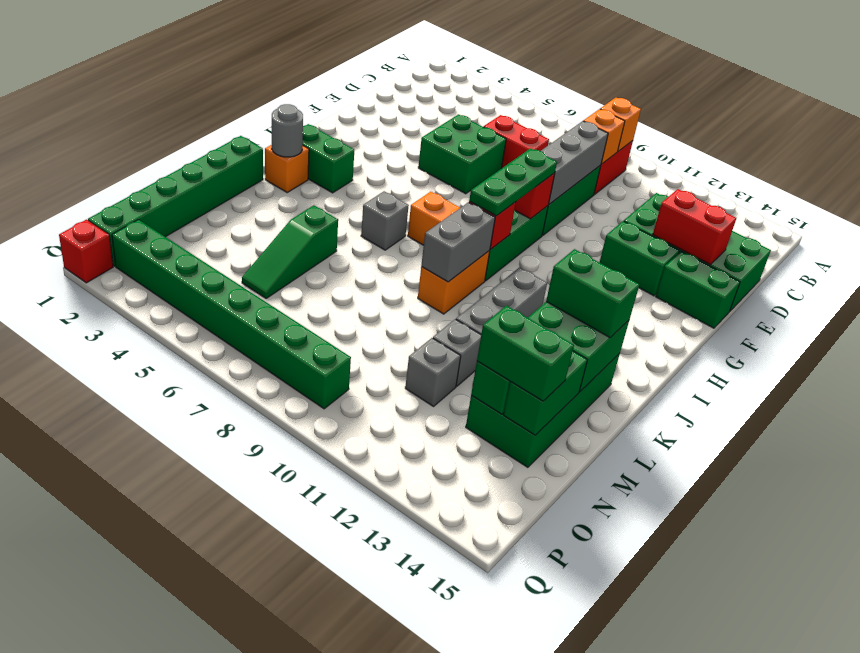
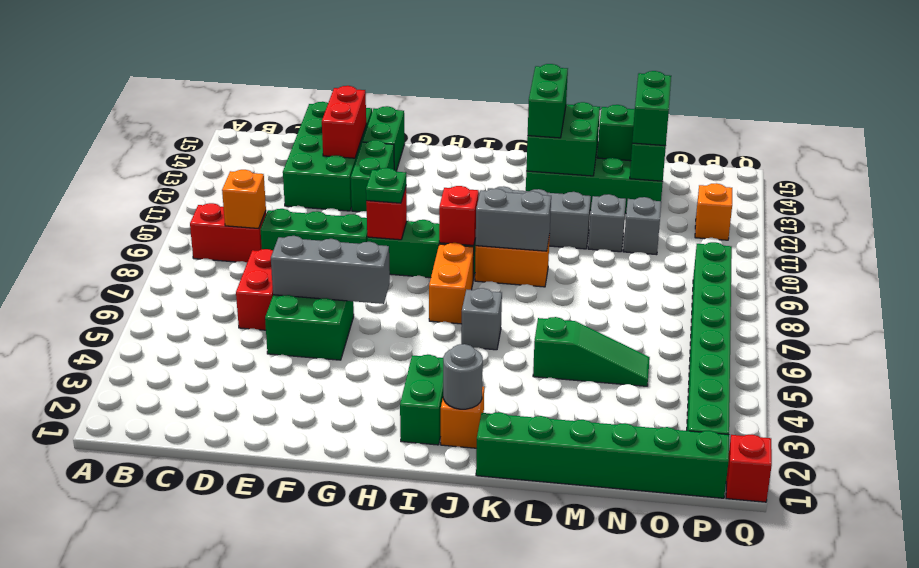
orange 1x1 brick [601,98,641,151] -> orange 1x1 brick moved to [695,183,732,240]
grey 1x3 brick [541,121,608,204] -> grey 1x3 brick moved to [271,236,390,304]
green 1x3 plate [469,148,557,216] -> green 1x1 plate [366,168,406,203]

